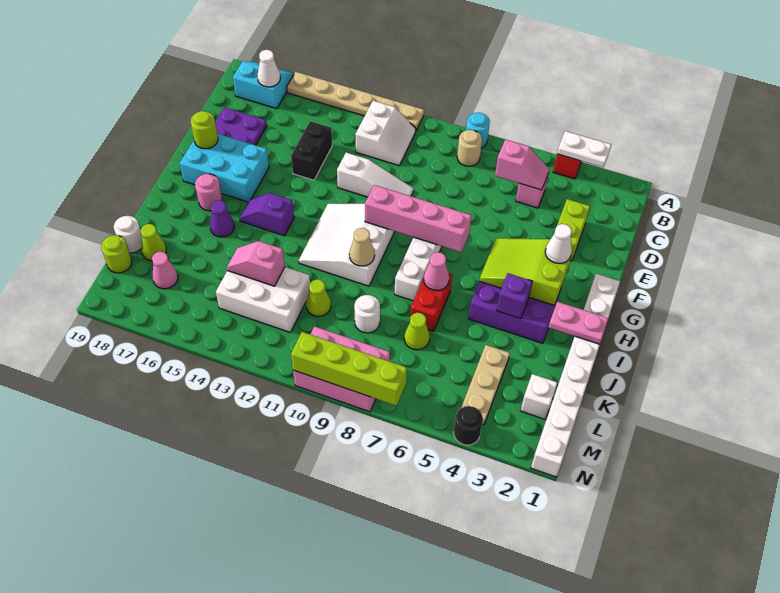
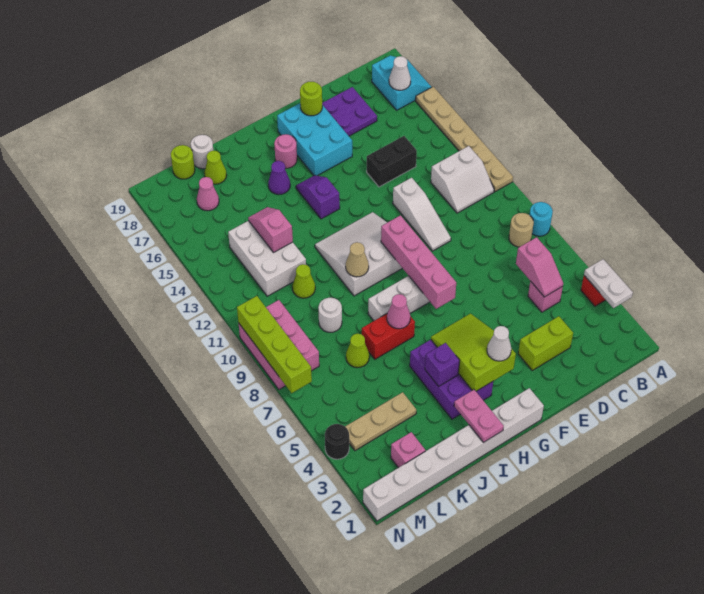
white 1x1 brick [520,374,557,419] -> pink 1x1 brick [391,432,425,468]

